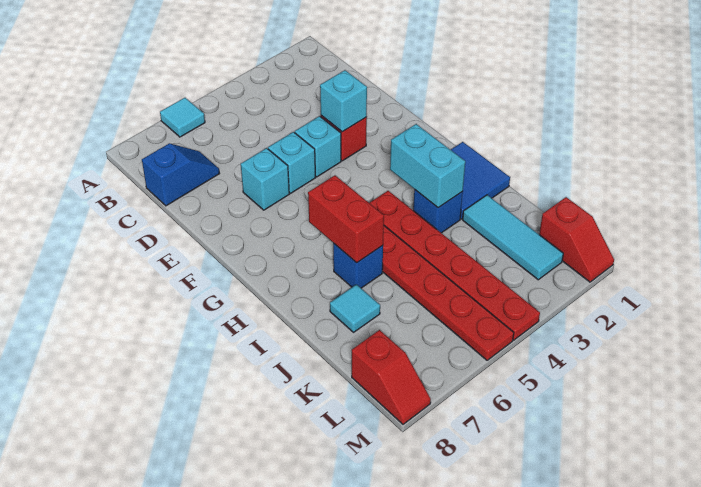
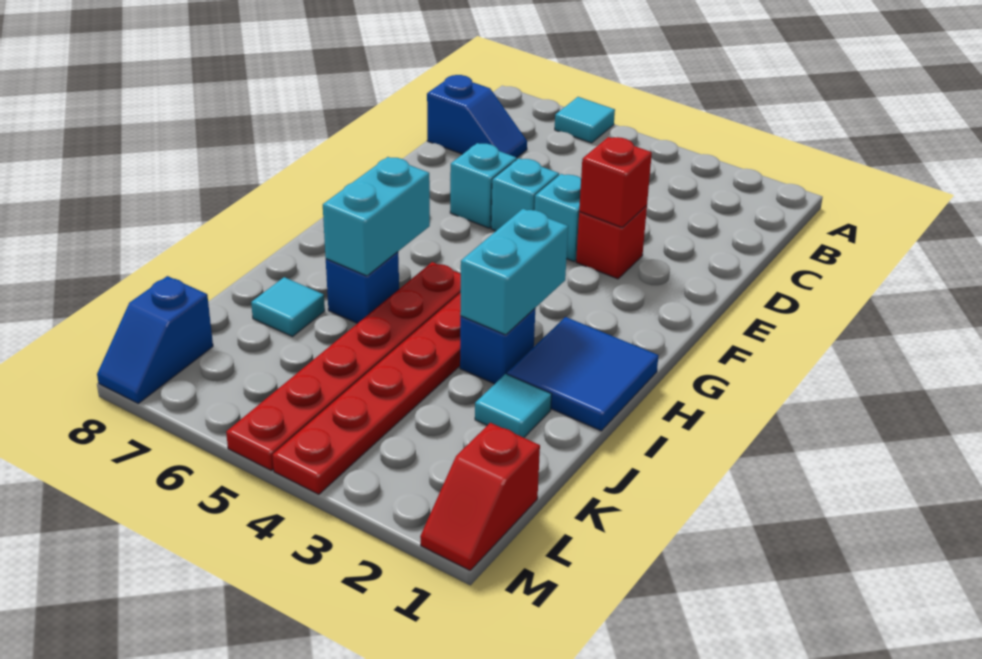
cyan 1x1 brick [320,70,367,132] -> red 1x1 brick [579,137,652,228]
red 1x2 brick [308,175,384,263] -> cyan 1x2 brick [323,157,430,276]
cyan 1x3 tile [463,195,563,280] -> cyan 1x1 tile [475,374,552,438]
red 1x2 slope [352,330,431,424] -> blue 1x2 slope [97,276,213,403]

